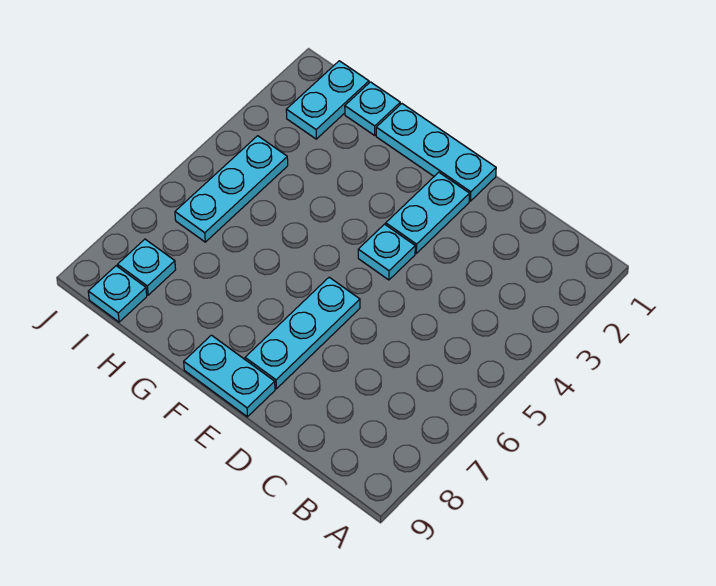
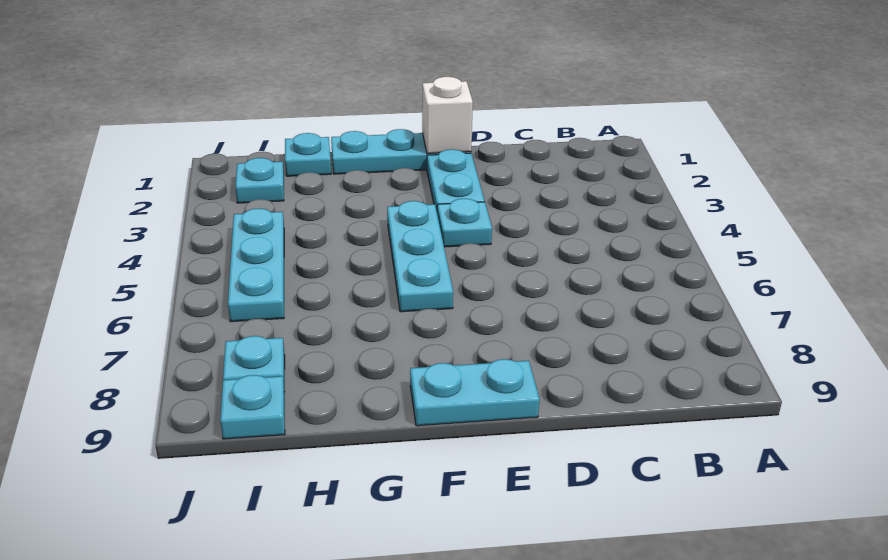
none -> white 1x1 brick [422,77,473,154]
cyan 1x3 plate [245,277,360,389] -> cyan 1x3 plate moved to [387,201,453,312]
cyan 1x2 plate [286,61,369,139] -> cyan 1x1 plate [235,158,284,203]

